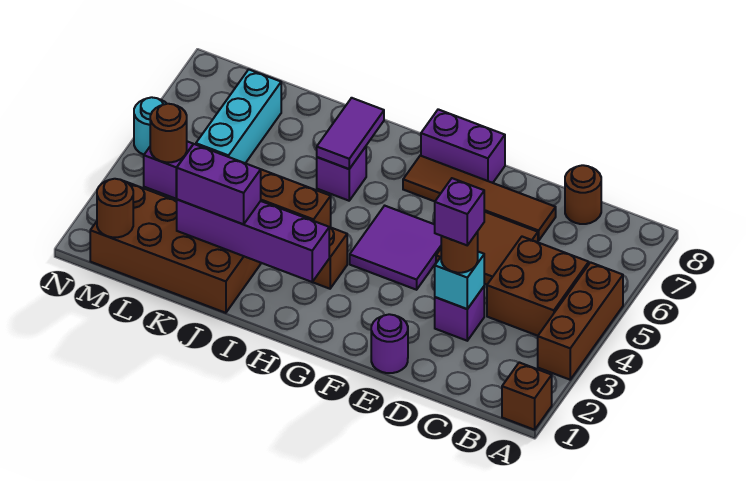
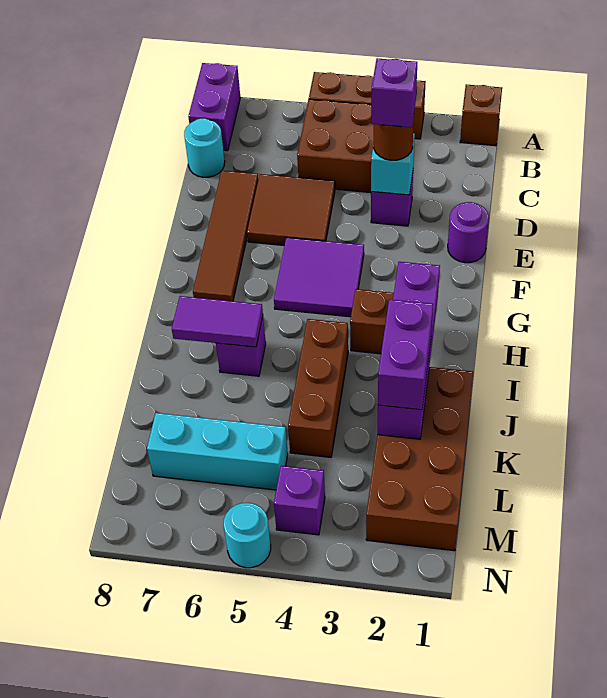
brown 1x1 round brick [565,165,601,224] -> cyan 1x1 round brick [184,118,225,177]
purple 1x2 brick [421,109,505,183] -> purple 1x2 brick moved to [188,63,240,151]
brown 1x1 round brick [97,179,133,237] -> none
brown 1x1 round brick [150,104,187,162] -> none

